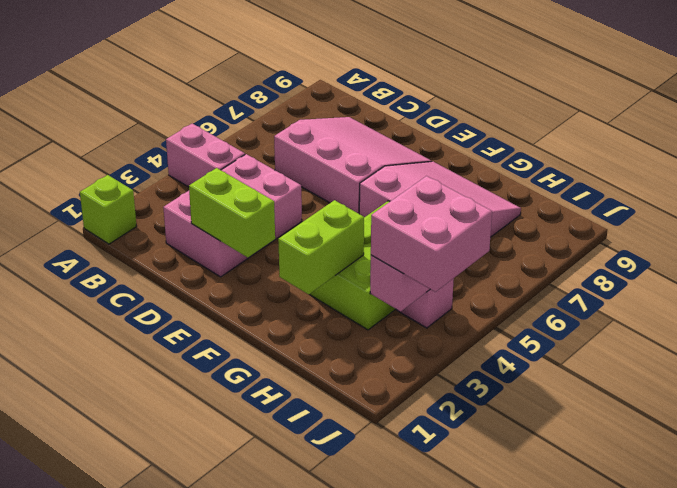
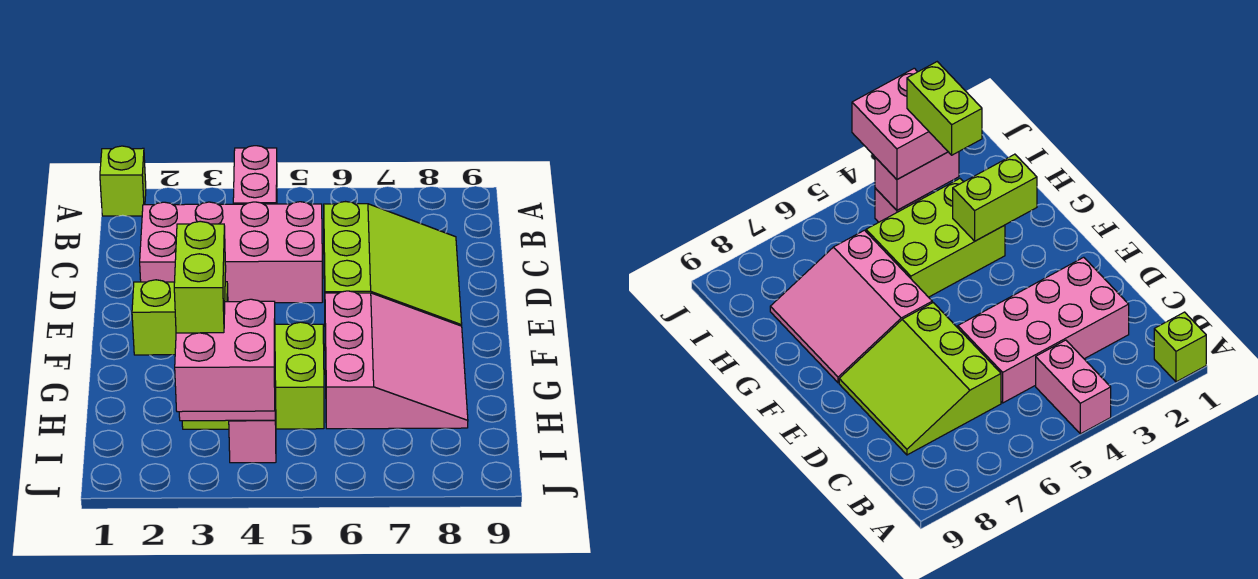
pink 2x3 brick [163,154,302,277] -> pink 2x4 brick [140,202,322,303]
pink 3x3 slope [274,117,432,214] -> lime 3x3 slope [324,202,462,326]
lime 1x2 brick [189,168,275,257] -> lime 1x2 brick moved to [174,221,226,333]

